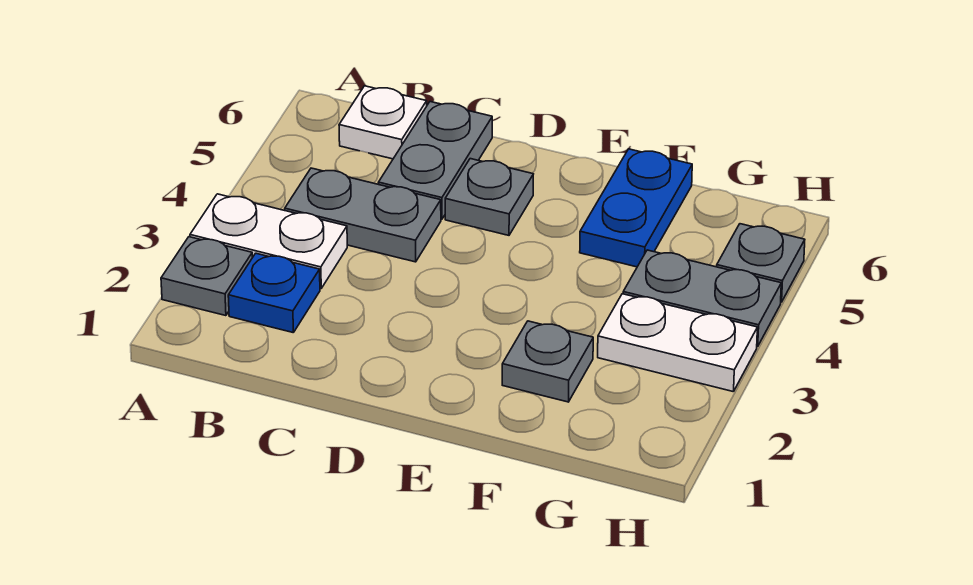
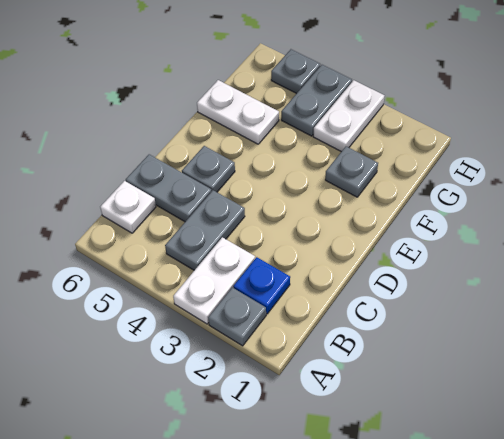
blue 1x2 plate [580,149,692,267] -> white 1x2 plate [197,80,279,144]

